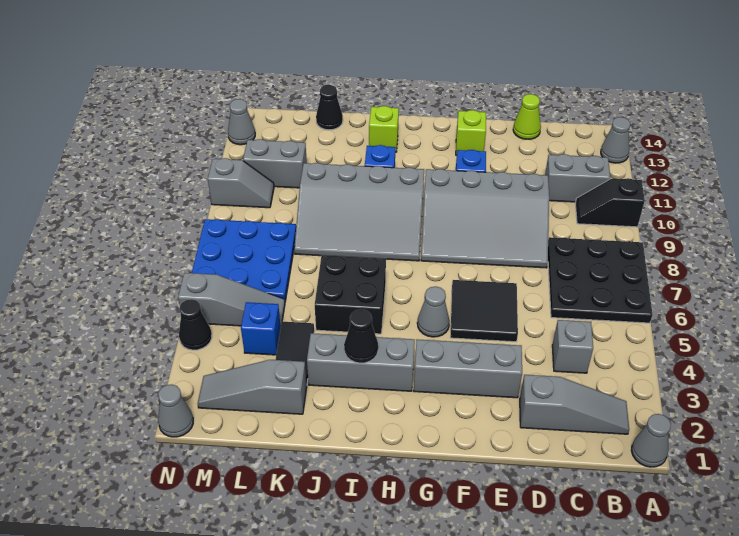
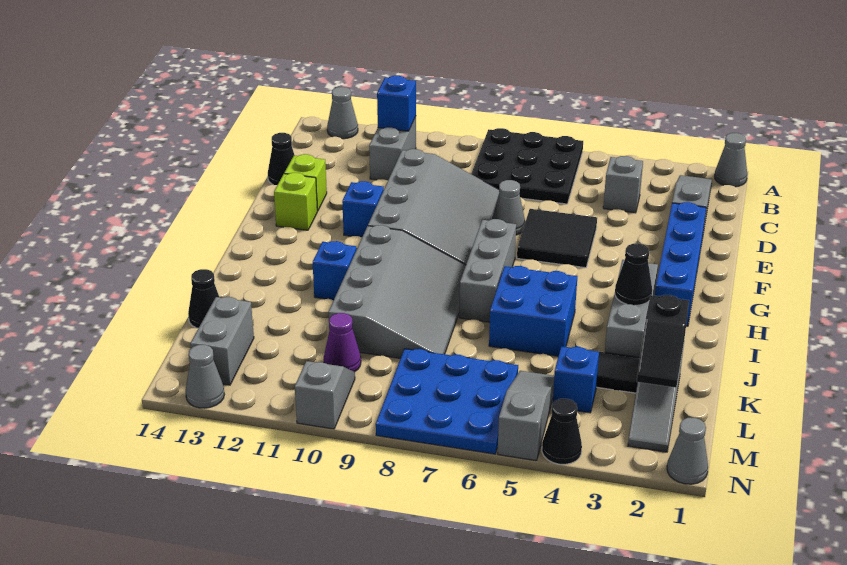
black 1x2 slope [575,178,645,227] -> black 1x2 slope moved to [637,295,689,388]
none -> blue 1x1 brick [377,76,416,131]
lime 1x1 cone [513,94,541,139] -> black 1x1 cone [268,133,295,185]
none -> blue 1x4 brick [655,202,706,326]
grey 1x3 brick [414,339,522,398] -> grey 1x3 brick moved to [459,219,516,322]
grey 1x1 cone [417,286,450,337] -> grey 1x1 cone moved to [492,180,525,235]
black 2x2 brick [315,255,386,334] -> blue 2x2 brick [489,266,577,356]
lime 1x1 brick [369,106,399,152] -> lime 1x1 brick moved to [284,154,327,211]
none -> purple 1x1 cone [324,313,361,372]
grey 1x2 brick [243,139,307,188] -> grey 1x2 brick moved to [190,297,254,385]

